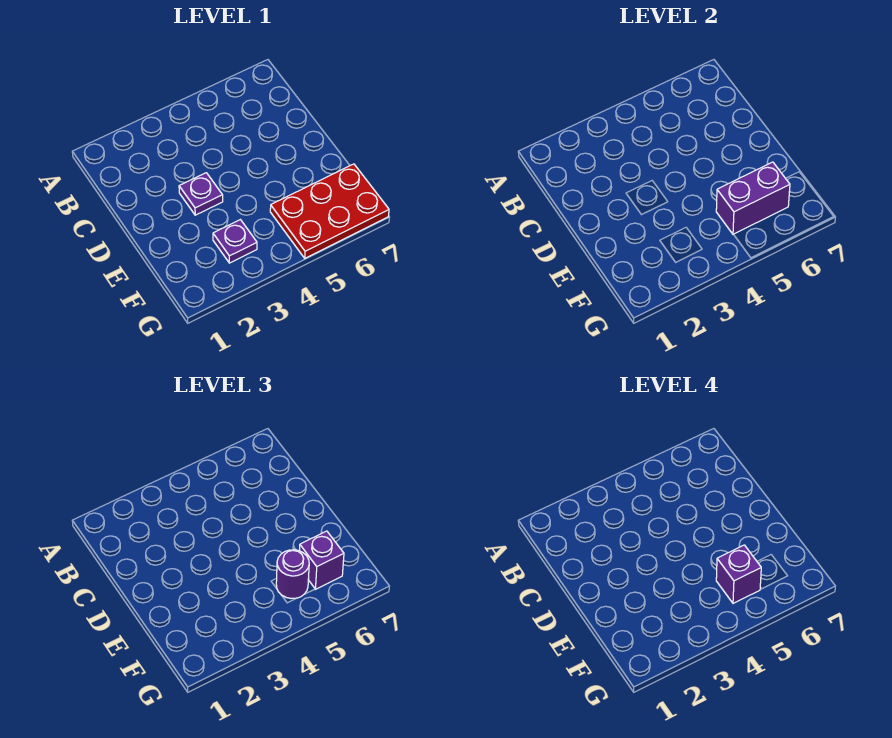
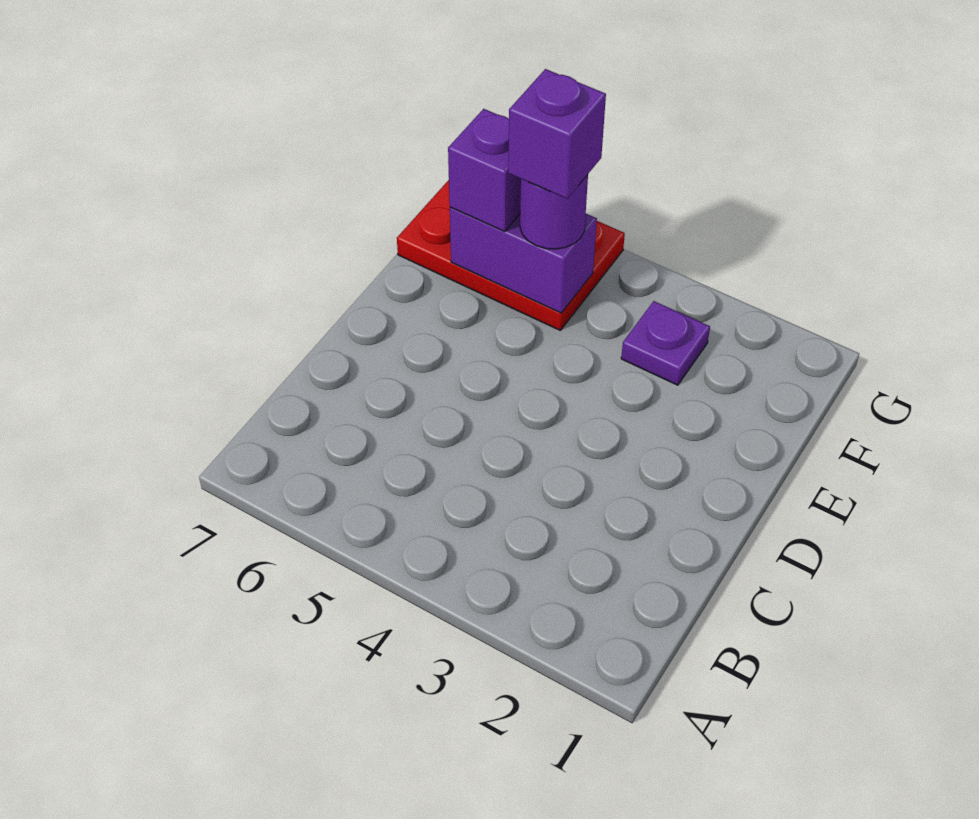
purple 1x1 plate [179,173,223,215] -> none

